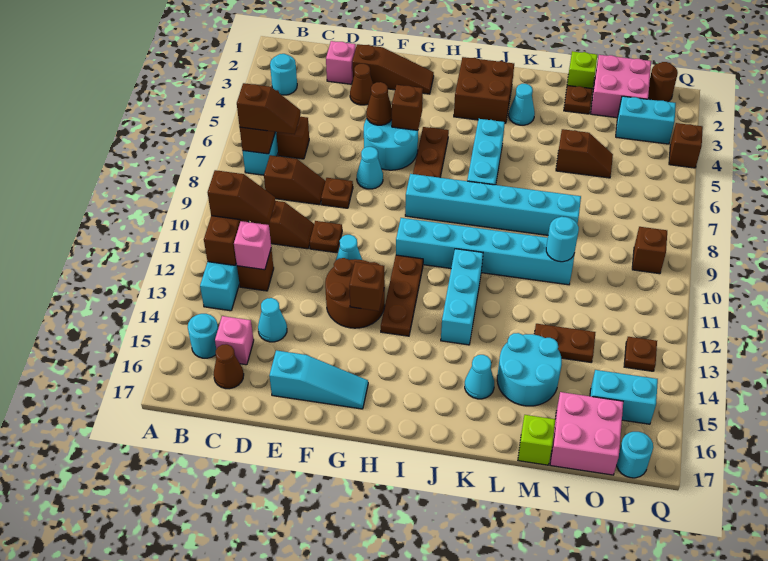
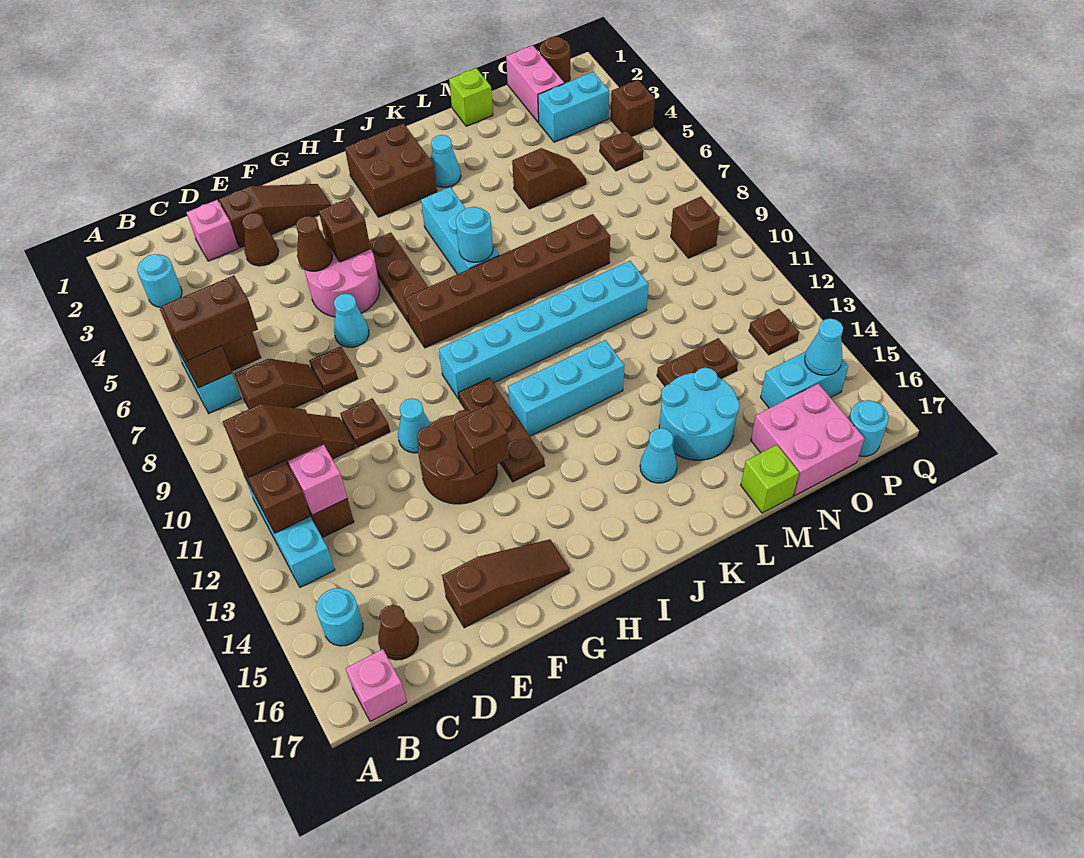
brown 1x2 slope [237,83,301,134] -> brown 1x2 brick [162,275,258,361]
pink 1x1 brick [215,316,254,365] -> pink 1x1 brick moved to [346,649,407,722]
cyan 1x1 cone [258,298,287,342] -> cyan 1x1 cone moved to [805,319,843,375]
cyan 1x3 slope [269,350,368,409] -> brown 1x3 slope [442,539,570,628]
cyan 2x2 round brick [364,119,418,170] -> pink 2x2 round brick [304,248,380,317]
cyan 1x6 brick [405,174,581,235] -> brown 1x6 brick [405,214,610,348]
cyan 1x3 brick [441,249,483,345] -> cyan 1x3 brick turned to [508,340,624,436]
brown 1x1 plate [564,86,593,114] -> brown 1x1 plate moved to [600,131,643,171]
cyan 1x1 round brick [546,217,579,262] -> cyan 1x1 round brick moved to [456,207,493,262]
pink 2x2 brick [591,55,651,118] -> pink 1x2 brick [506,45,564,122]

